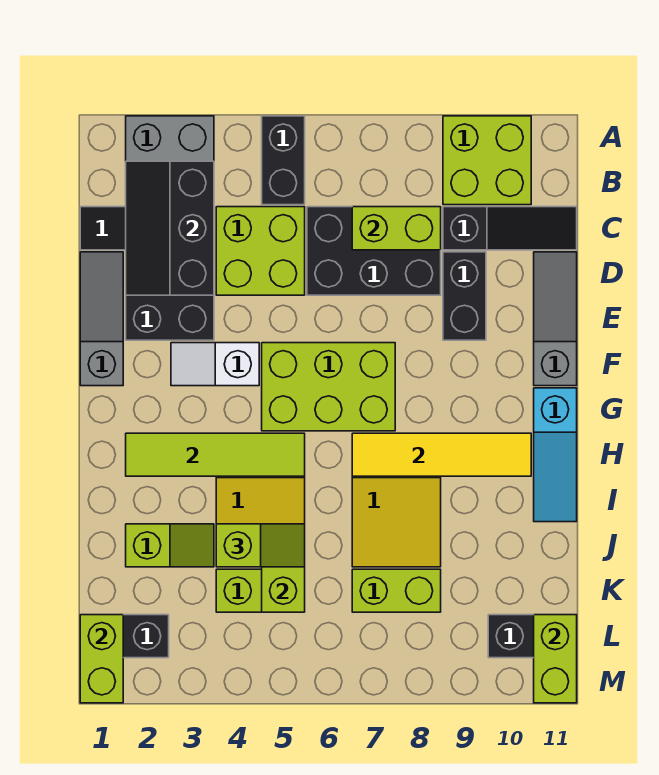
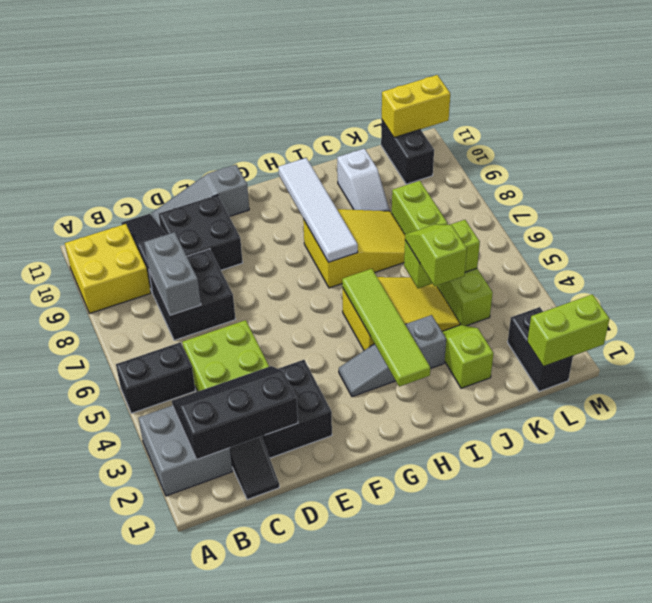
lime 2x2 brick [443,116,531,205] -> yellow 2x2 brick [65,224,151,313]
black 2x3 slope [126,161,214,295] -> black 2x3 slope turned to [172,366,298,459]
black 2x3 brick [307,207,441,295] -> black 2x2 brick [149,249,235,340]
lime 1x2 brick [352,207,441,250] -> grey 1x2 brick [144,232,201,315]
grey 1x3 slope [80,252,123,386] -> grey 1x3 slope moved to [339,315,446,397]
black 1x2 brick [443,252,486,340] -> black 2x2 brick [159,195,243,270]
white 1x2 slope [171,343,259,386] -> white 1x2 slope moved to [337,149,390,211]
lime 2x3 brick [262,343,395,431] -> none
cyan 1x3 slope [534,388,577,522] -> none
yellow 1x4 tile [352,433,531,476] -> white 1x4 tile [278,158,358,262]
lime 1x2 brick [534,615,577,703] -> yellow 1x2 brick [382,75,450,138]

